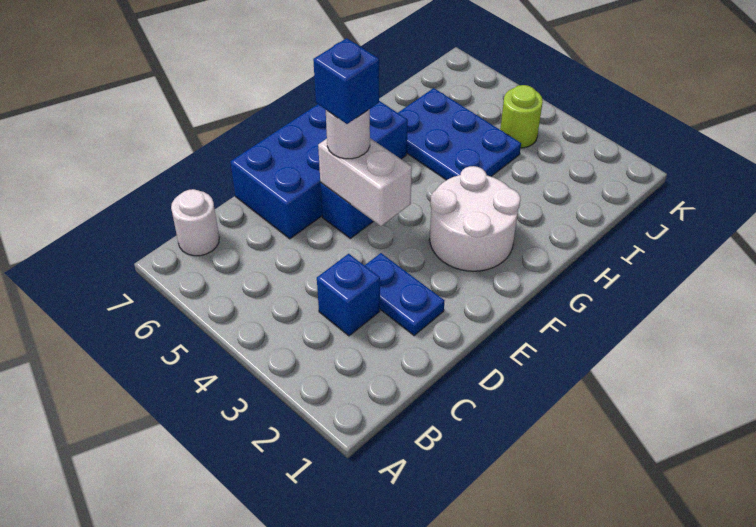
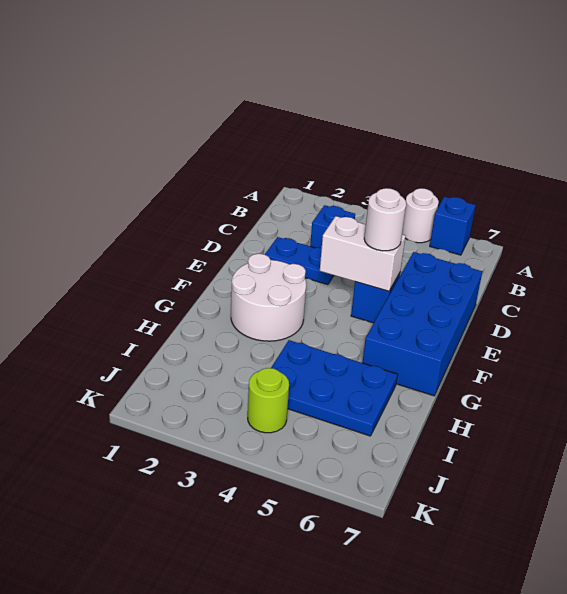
white 1x1 round brick [171,189,219,256] -> white 1x1 round brick moved to [402,188,439,243]
blue 1x1 brick [313,38,379,124] -> blue 1x1 brick moved to [430,197,476,255]

